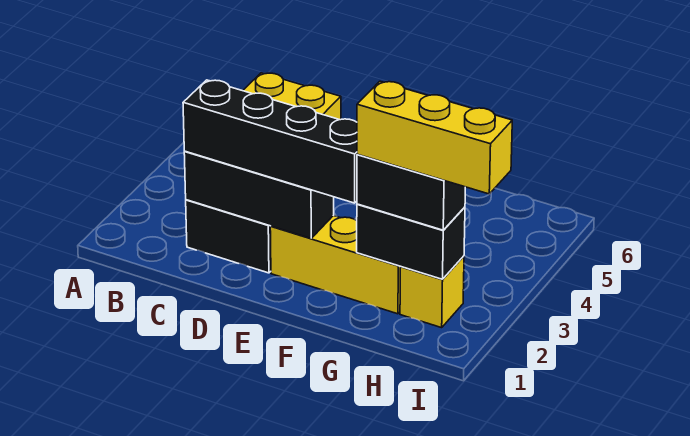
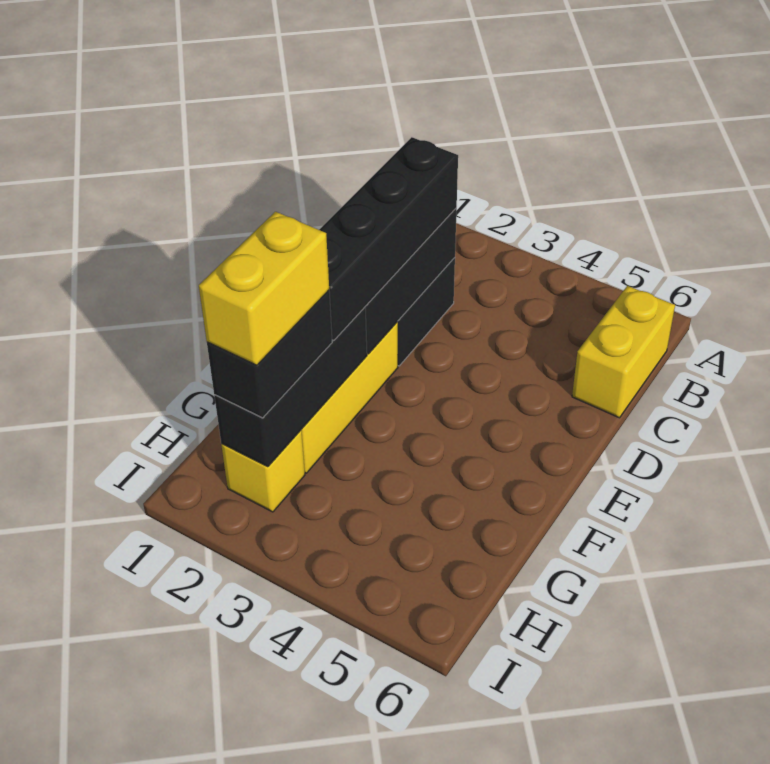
black 1x2 brick [357,204,465,279] -> black 1x3 brick [214,307,367,467]
yellow 1x3 brick [357,81,512,194] -> yellow 1x2 brick [199,212,329,365]

